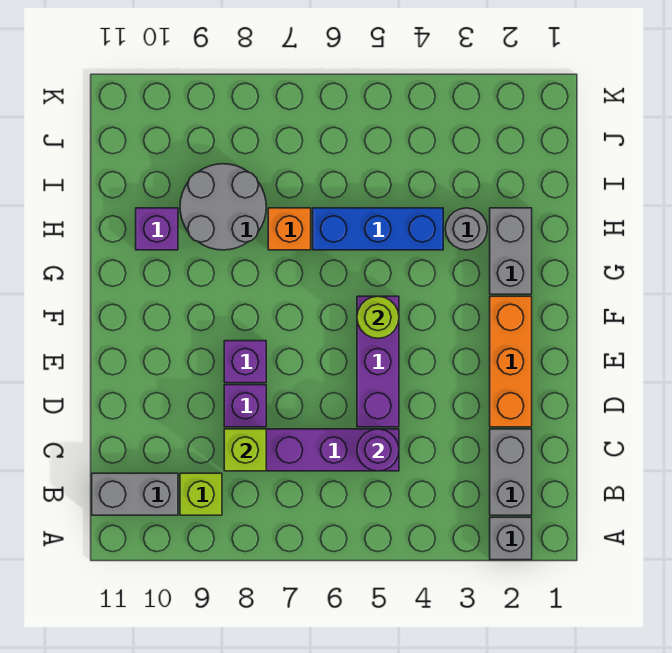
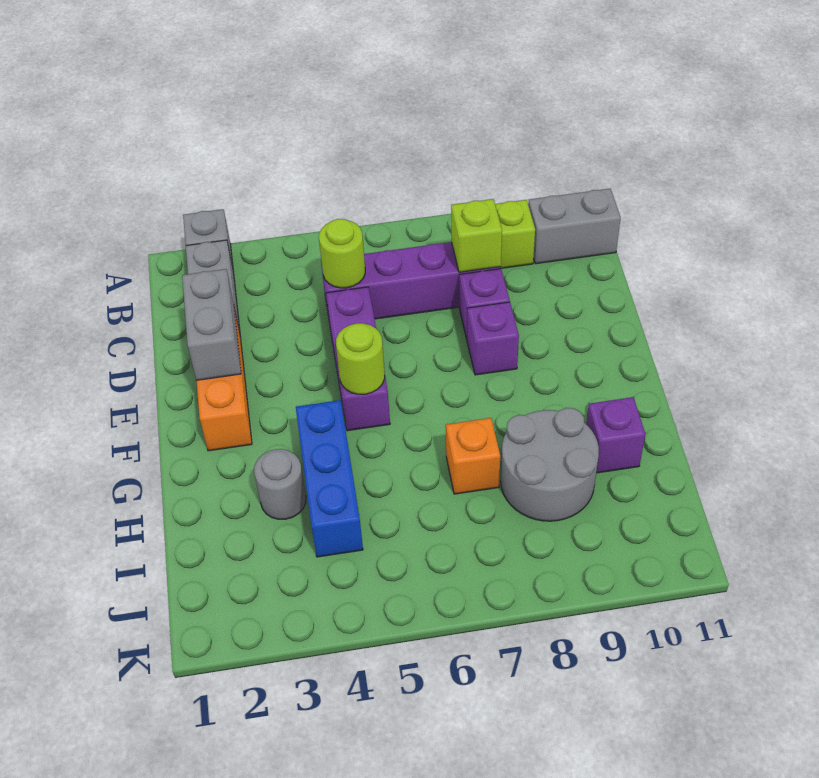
purple 1x1 round brick [357,429,399,471] -> lime 1x1 round brick [319,219,365,288]
grey 1x2 brick [490,208,532,294] -> grey 1x2 brick moved to [182,269,241,380]
blue 1x3 brick [313,208,443,250] -> blue 1x3 brick turned to [296,400,363,557]

